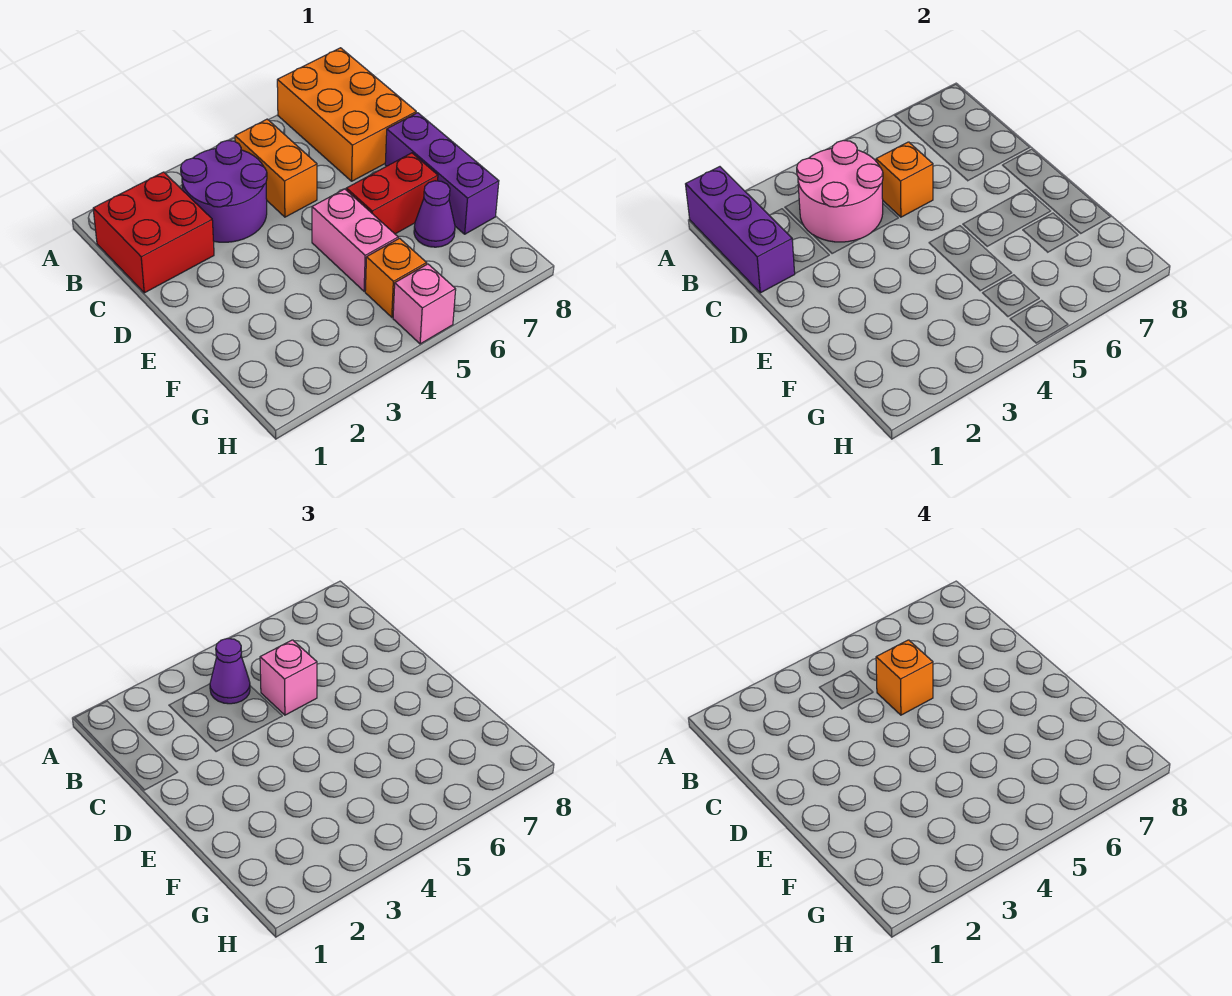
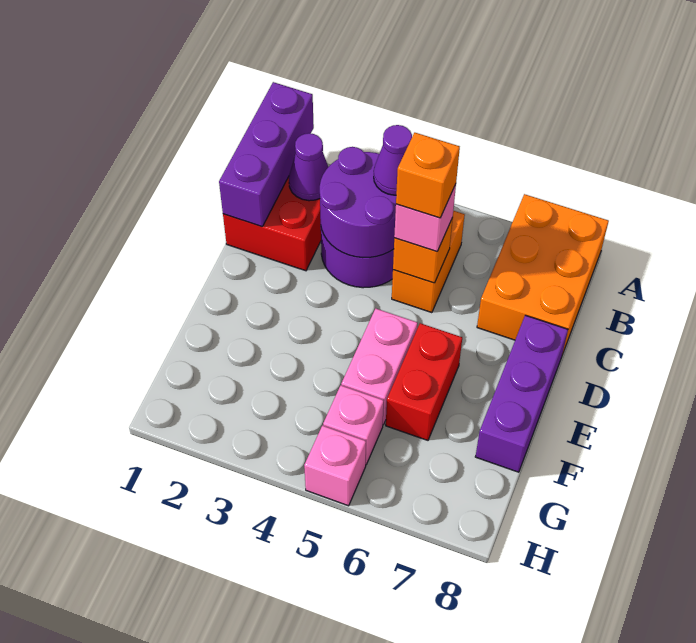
pink 2x2 round brick [797,140,883,242] -> purple 2x2 round brick [320,147,396,258]
red 1x2 brick [346,153,438,234] -> red 1x2 brick turned to [386,323,462,440]
purple 1x1 cone [414,181,455,247] -> purple 1x1 cone moved to [289,133,328,201]
orange 1x1 brick [365,238,427,317] -> pink 1x1 brick [323,385,384,464]

